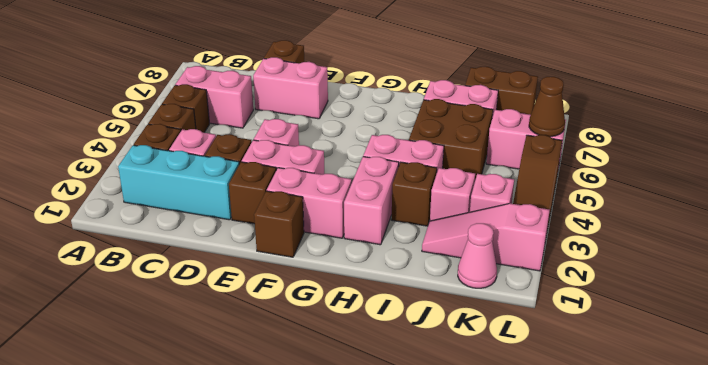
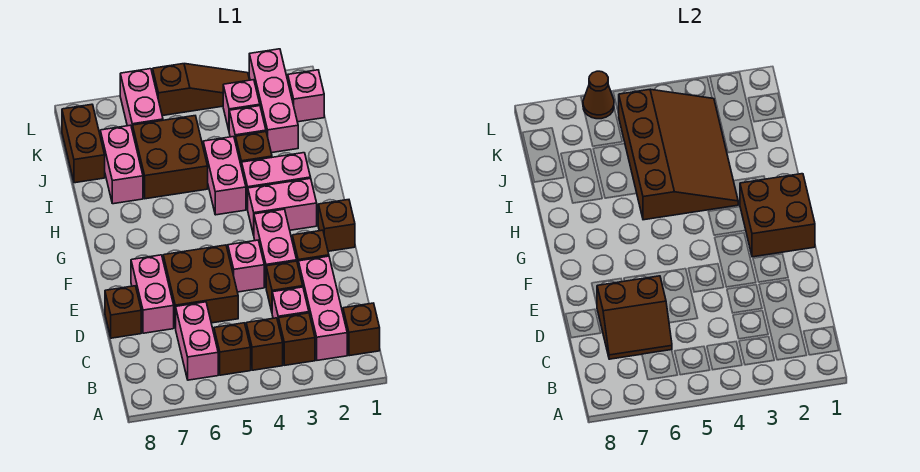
none -> brown 1x1 brick [343,303,380,356]
cyan 1x3 brick [118,145,239,220] -> pink 1x3 brick [298,256,347,360]
none -> brown 2x2 slope [597,276,672,359]
none -> brown 2x2 brick [163,245,238,328]
none -> brown 2x2 brick [740,174,815,257]
pink 1x2 brick [267,168,352,238] -> pink 1x2 brick turned to [248,178,317,235]
none -> brown 3x4 slope [619,89,738,220]
pink 1x3 slope [422,203,550,271] -> pink 1x3 brick [249,49,298,153]
pink 1x1 cone [458,223,497,288] -> pink 1x1 brick [288,70,324,122]

